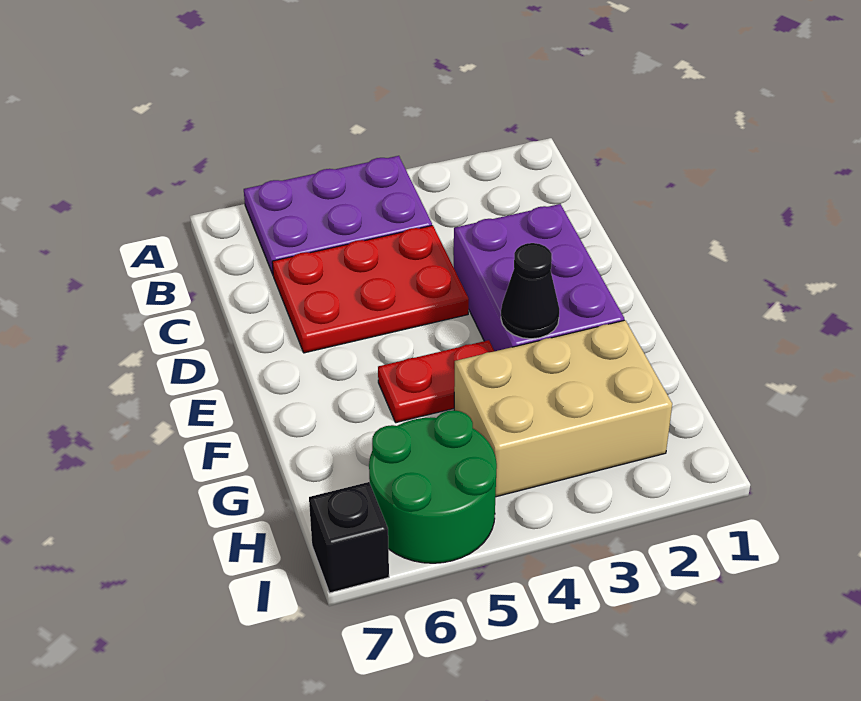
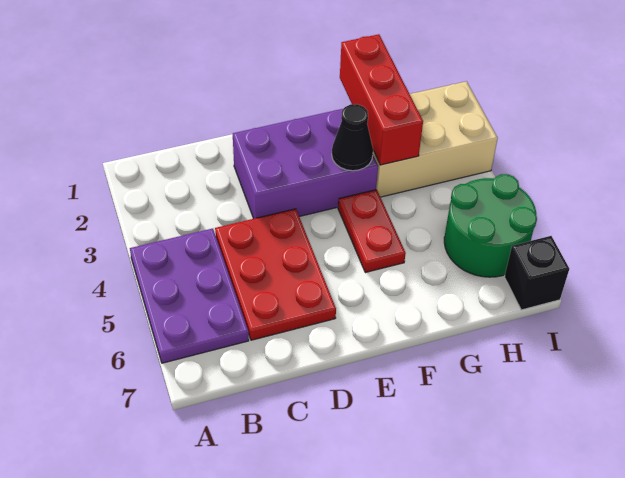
none -> red 1x3 brick [340,34,423,165]
tan 2x3 brick [454,320,672,497] -> tan 2x3 brick turned to [373,81,498,197]

